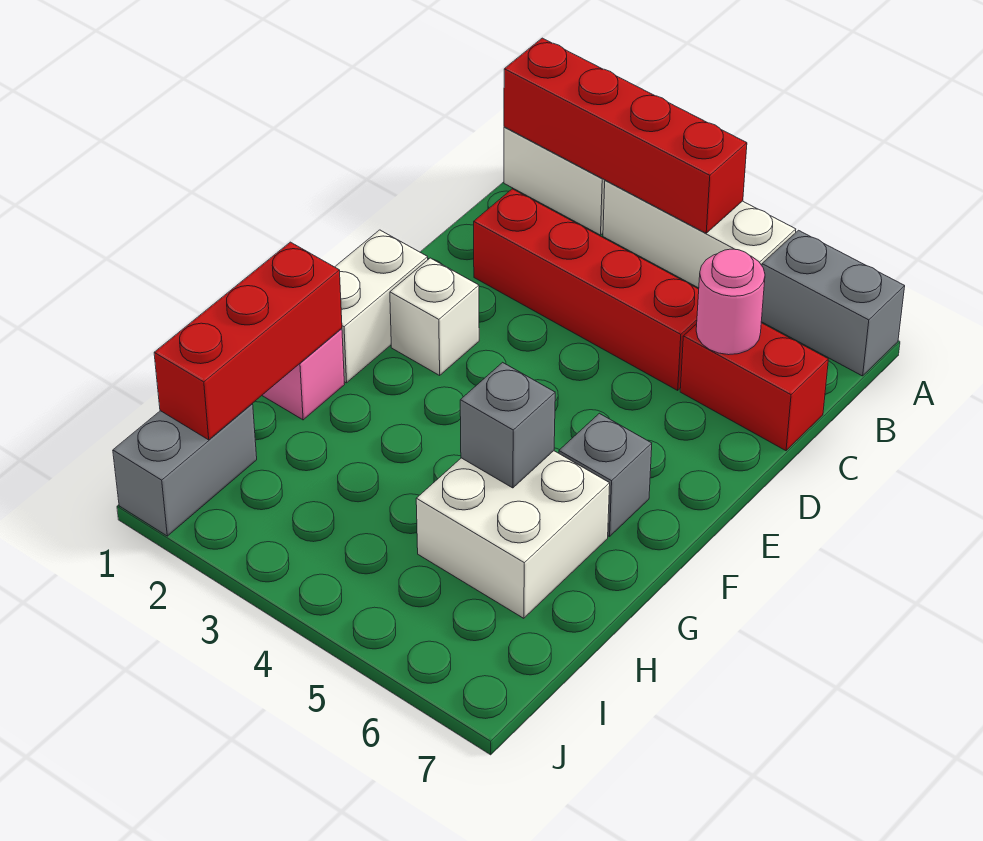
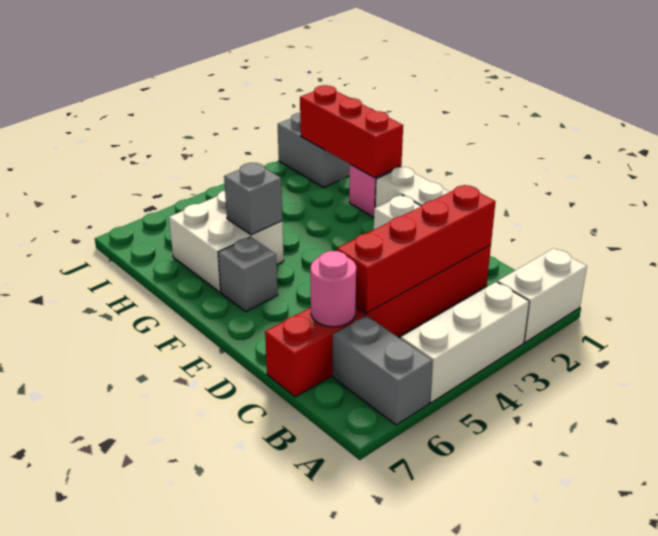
red 1x4 brick [504,38,747,233] -> red 1x4 brick moved to [337,185,496,313]
grey 1x2 brick [761,230,905,376] -> grey 1x2 brick turned to [333,316,432,425]

